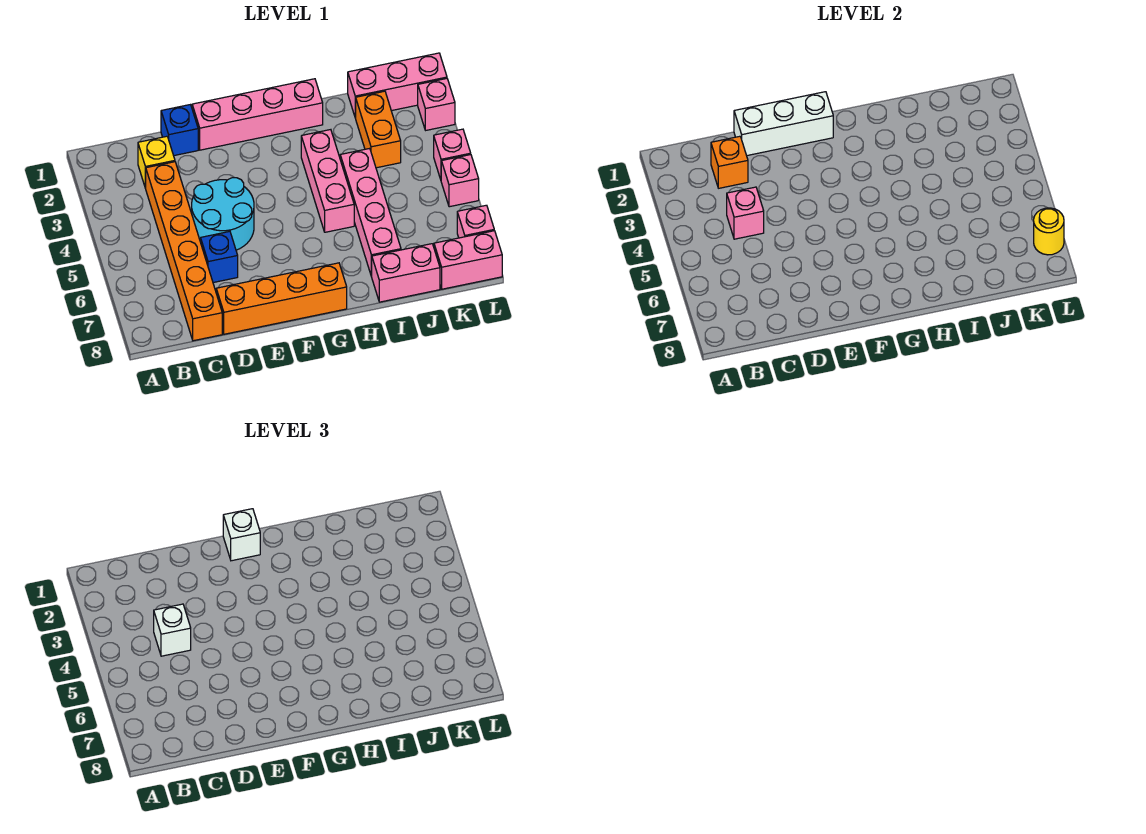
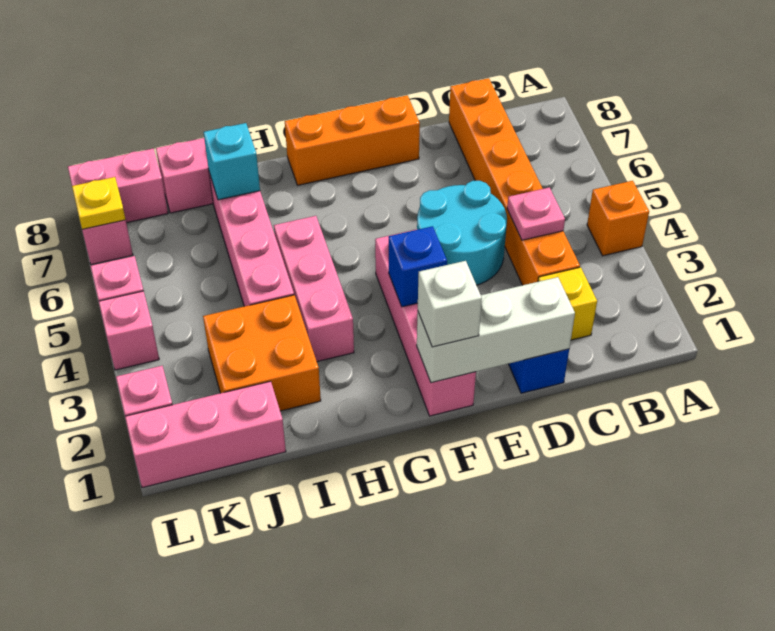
orange 1x1 brick [711,136,748,188] -> orange 1x1 brick moved to [587,181,649,256]
pink 1x1 brick [727,187,764,239] -> pink 1x1 plate [507,187,565,240]
white 1x1 brick [154,604,191,656] -> none
blue 1x1 brick [201,231,238,283] -> blue 1x1 brick moved to [389,226,447,307]
orange 1x4 brick [216,263,347,334] -> orange 1x3 brick [285,95,420,185]
pink 1x4 brick [192,79,323,150] -> pink 1x4 brick turned to [375,229,476,416]
none -> cyan 1x1 brick [204,123,260,200]
orange 1x2 brick [356,91,401,168] -> orange 2x2 brick [203,295,321,411]
yellow 1x1 round brick [1034,208,1064,255] -> yellow 1x1 plate [72,177,126,229]

